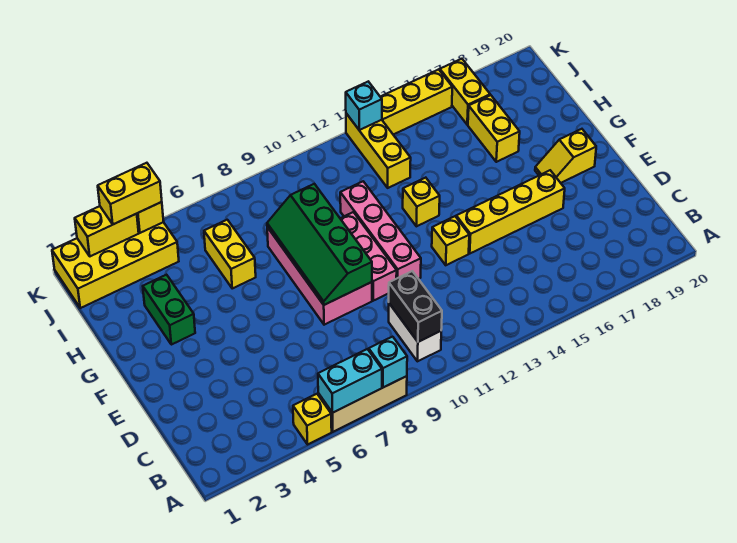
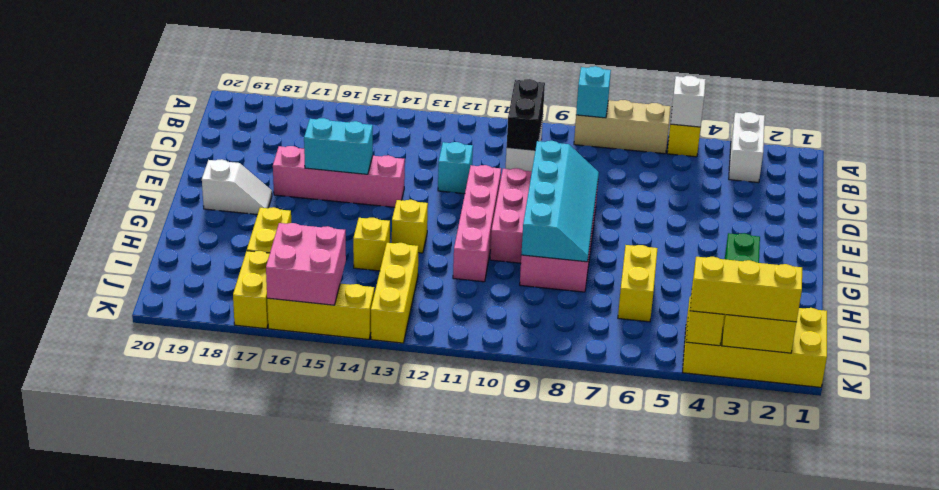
none -> white 1x2 brick [729,112,765,183]
none -> white 1x1 brick [671,76,706,127]
cyan 1x2 brick [318,349,382,413] -> cyan 1x2 brick moved to [304,118,373,174]
green 2x4 slope [267,184,372,305] -> cyan 2x4 slope [521,141,599,262]
yellow 1x1 brick [432,216,469,265] -> yellow 1x1 brick moved to [353,218,390,271]
yellow 1x4 brick [456,170,565,253] -> pink 1x4 brick [273,146,405,207]
yellow 1x2 slope [535,129,596,183] -> white 1x2 slope [202,159,272,215]
none -> pink 2x2 brick [266,223,346,305]
yellow 1x2 brick [98,163,162,224] -> yellow 1x3 brick [690,257,802,322]
cyan 1x1 brick [346,82,382,130] -> cyan 1x1 brick moved to [438,142,473,194]

